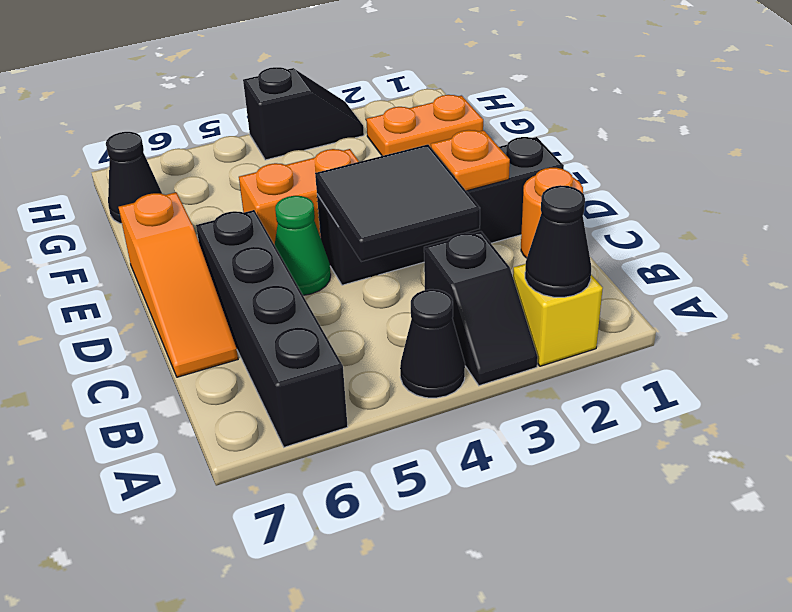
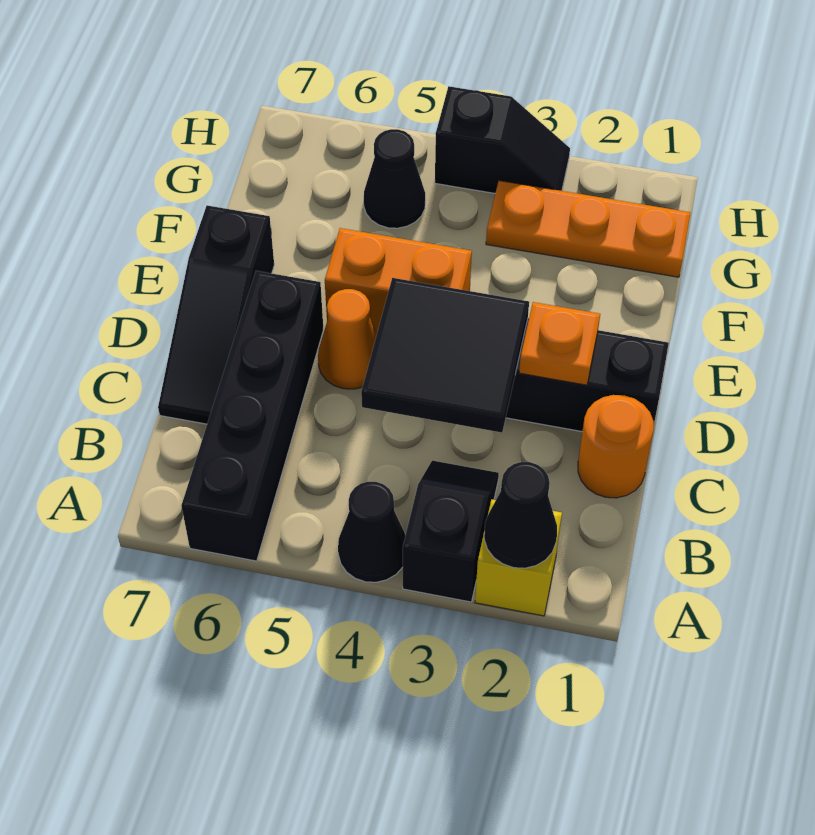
black 1x2 slope [424,231,538,386] -> black 1x2 slope turned to [403,460,499,602]
orange 1x3 slope [119,192,238,377] -> black 1x3 slope [158,205,274,424]
green 1x1 cone [275,196,331,295] -> orange 1x1 cone [318,289,377,389]
orange 1x2 plate [366,95,483,156] -> orange 1x3 plate [486,181,690,277]
black 1x1 cone [106,132,162,224] -> black 1x1 cone moved to [364,129,425,228]

